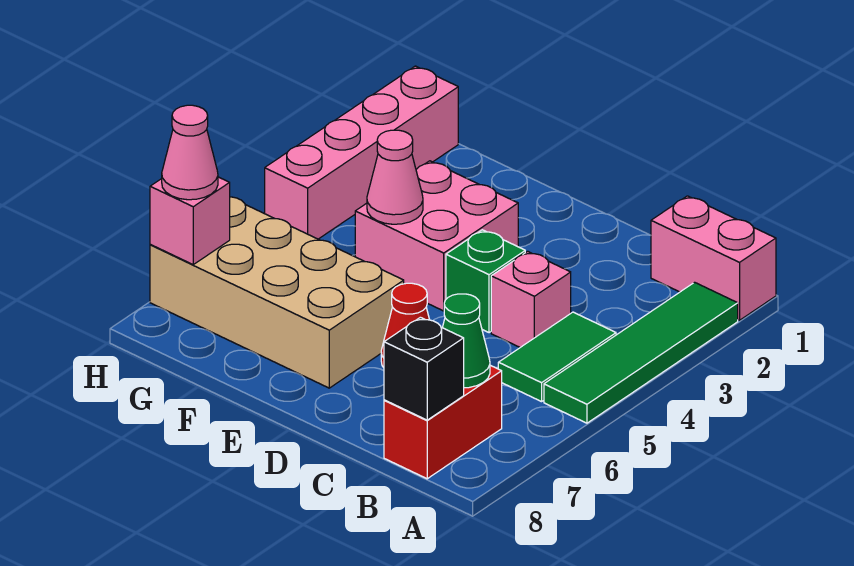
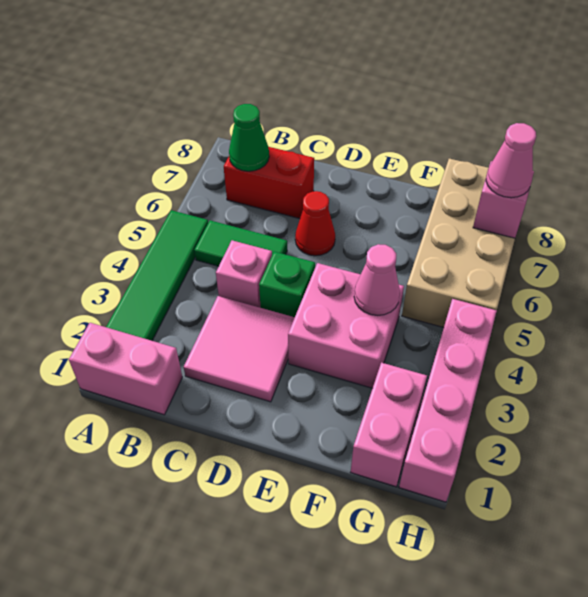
green 1x2 tile [498,312,616,402] -> green 1x2 tile turned to [194,220,287,266]
red 1x2 brick [384,365,502,479] -> red 1x2 brick turned to [224,147,314,219]
black 1x1 brick [384,317,464,420] -> none
none -> pink 2x2 tile [184,296,295,402]
tan 2x4 brick [150,197,404,388] -> tan 2x4 brick turned to [402,159,515,328]
none -> pink 1x2 brick [351,363,427,487]

